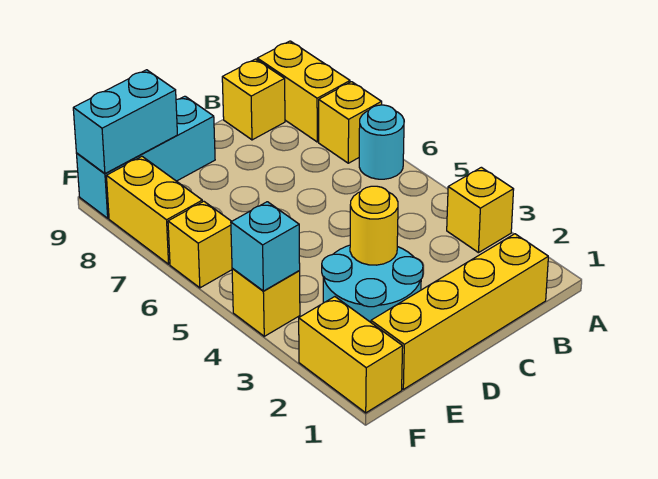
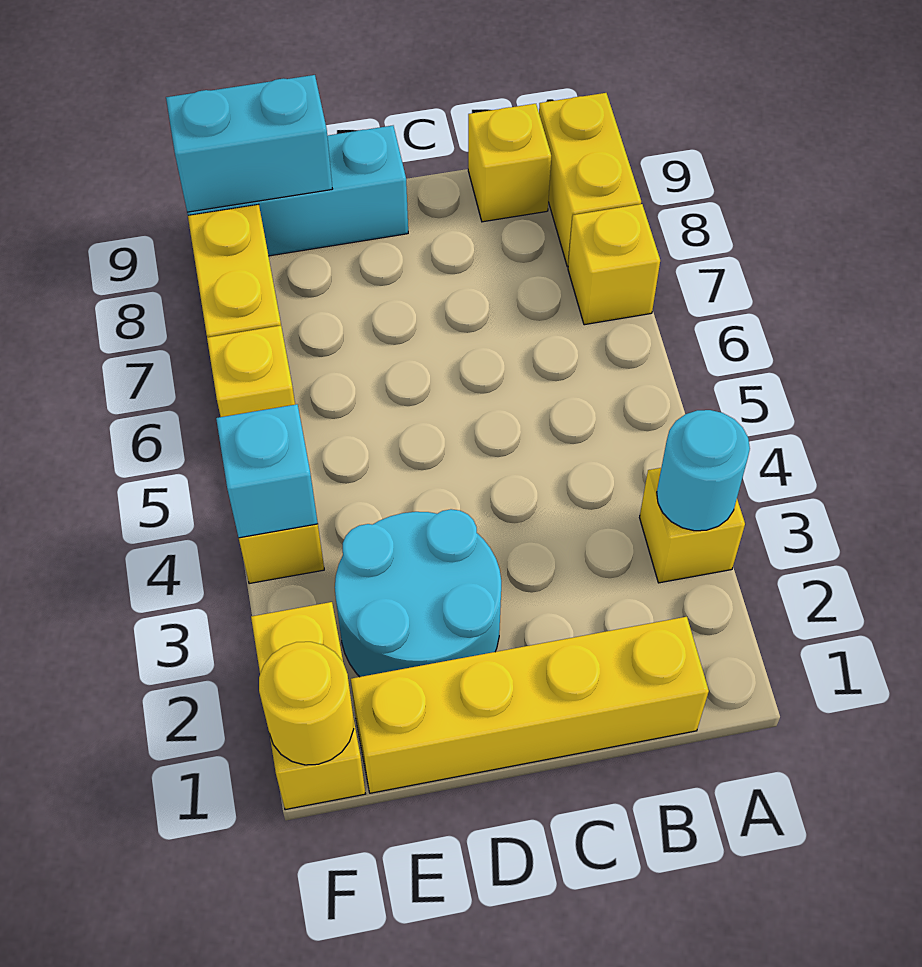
cyan 1x1 round brick [359,105,404,179] -> cyan 1x1 round brick moved to [657,410,750,531]
yellow 1x1 round brick [350,186,398,265] -> yellow 1x1 round brick moved to [259,642,354,765]

